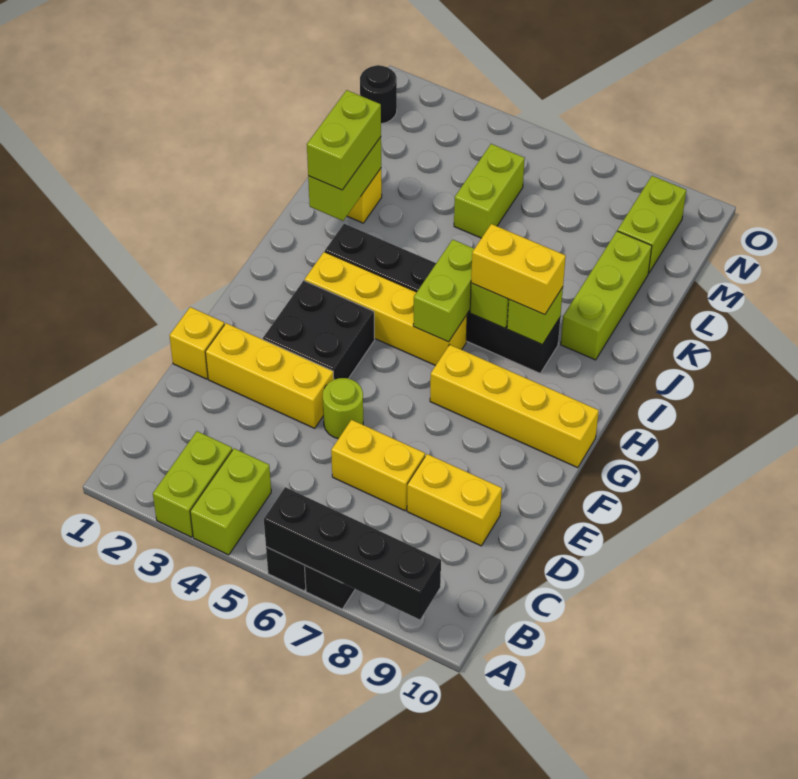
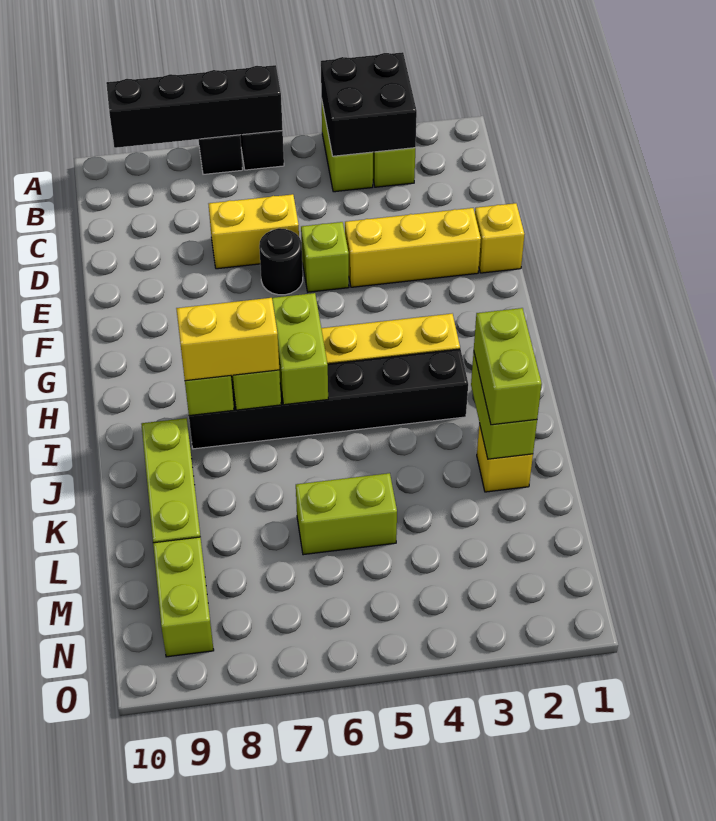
yellow 1x2 brick [407,454,502,546] -> none
lime 1x1 round brick [323,378,363,439] -> lime 1x1 brick [301,222,349,292]
black 2x2 brick [263,281,375,379] -> black 2x2 brick moved to [321,52,417,156]
yellow 1x4 brick [430,345,599,468] -> none
lime 1x2 brick [454,144,525,238] -> lime 1x2 brick turned to [296,473,397,555]
black 1x1 round brick [360,65,397,124] -> black 1x1 round brick moved to [259,228,303,295]

